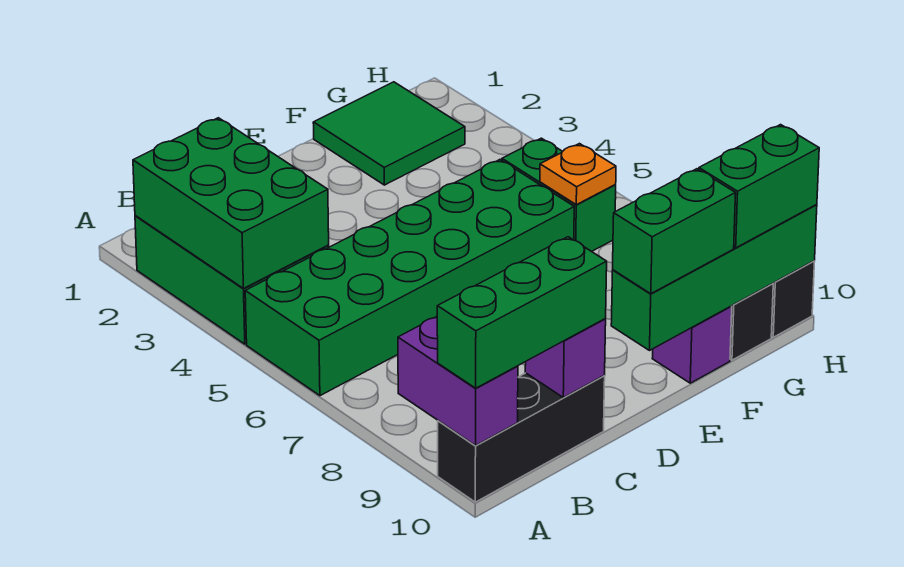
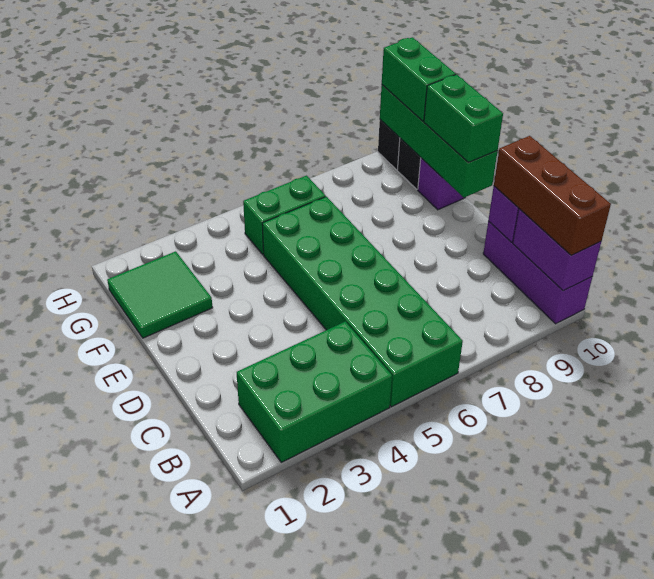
green 2x3 brick [133,118,329,288] -> none
purple 1x2 brick [398,317,518,446] -> purple 1x2 brick turned to [513,209,601,291]
black 1x3 brick [438,373,605,502] -> purple 1x3 brick [483,221,592,324]
green 1x3 brick [437,237,607,388] -> brown 1x3 brick [494,136,611,255]
orange 1x1 plate [540,144,616,205] -> none

